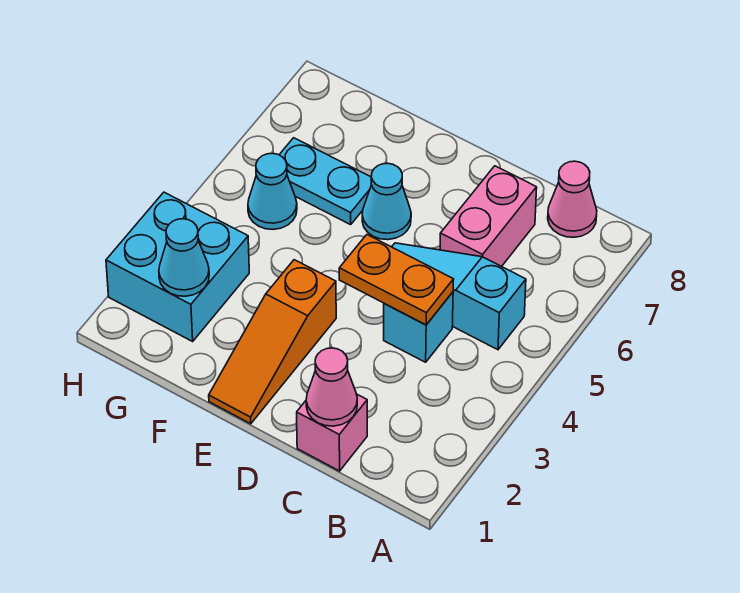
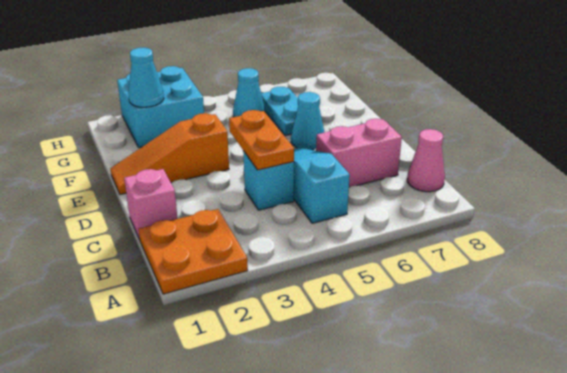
none -> orange 2x2 plate [139,209,248,294]
pink 1x1 cone [306,348,357,426] -> none

